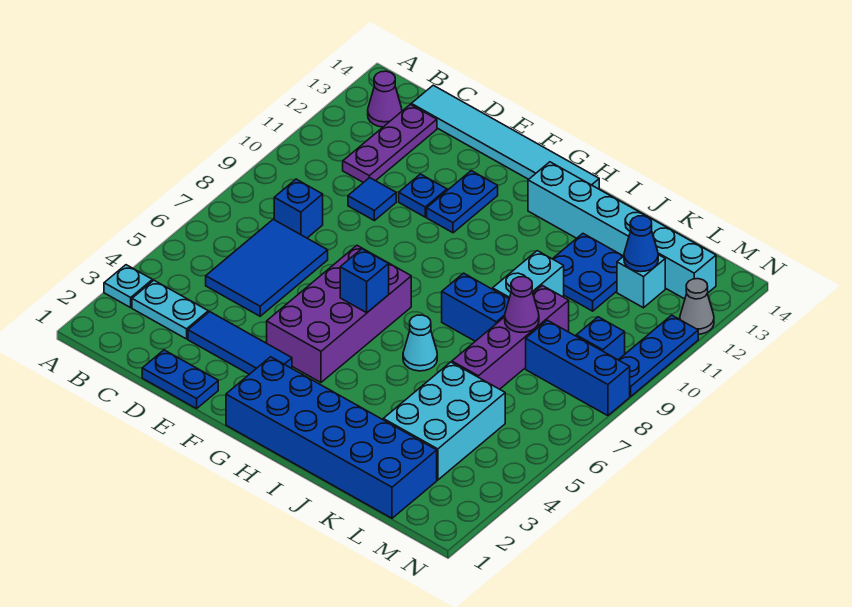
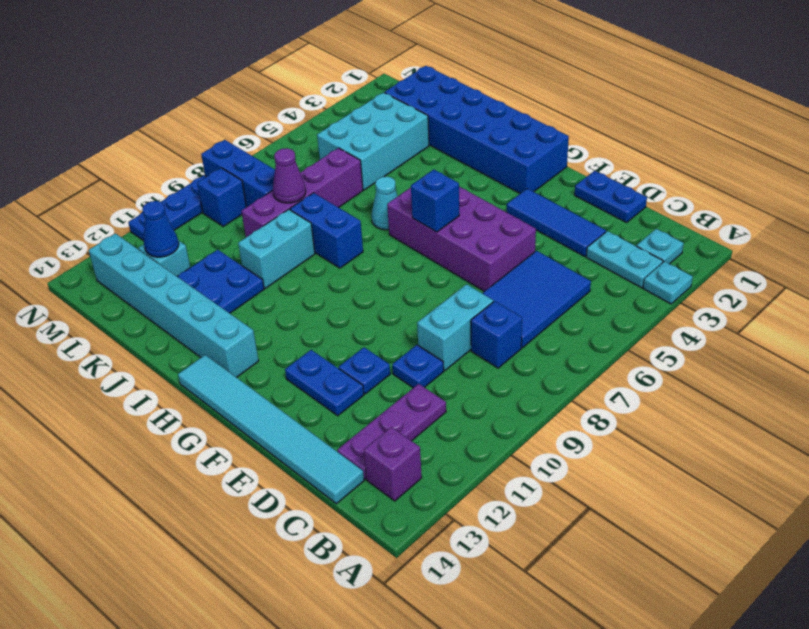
none -> cyan 1x1 plate [636,229,684,264]
purple 1x1 cone [368,71,402,127] -> purple 1x1 brick [364,427,422,501]
none -> cyan 1x2 brick [417,284,493,371]
blue 1x1 tile [348,178,396,221] -> blue 1x1 plate [392,345,444,388]
purple 2x4 brick [267,246,411,382] -> purple 2x4 brick turned to [387,187,536,291]
blue 1x2 plate [427,171,498,233] -> blue 1x2 plate turned to [285,350,364,416]
grey 1x1 cone [680,279,714,334] -> none

